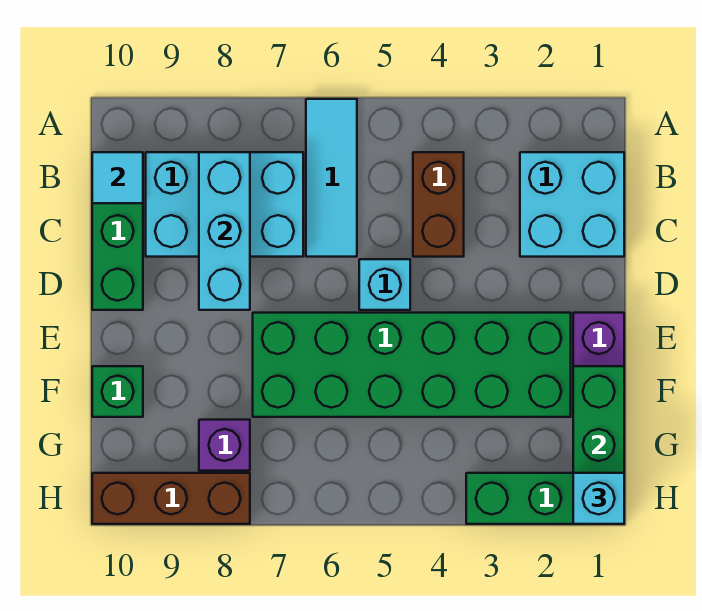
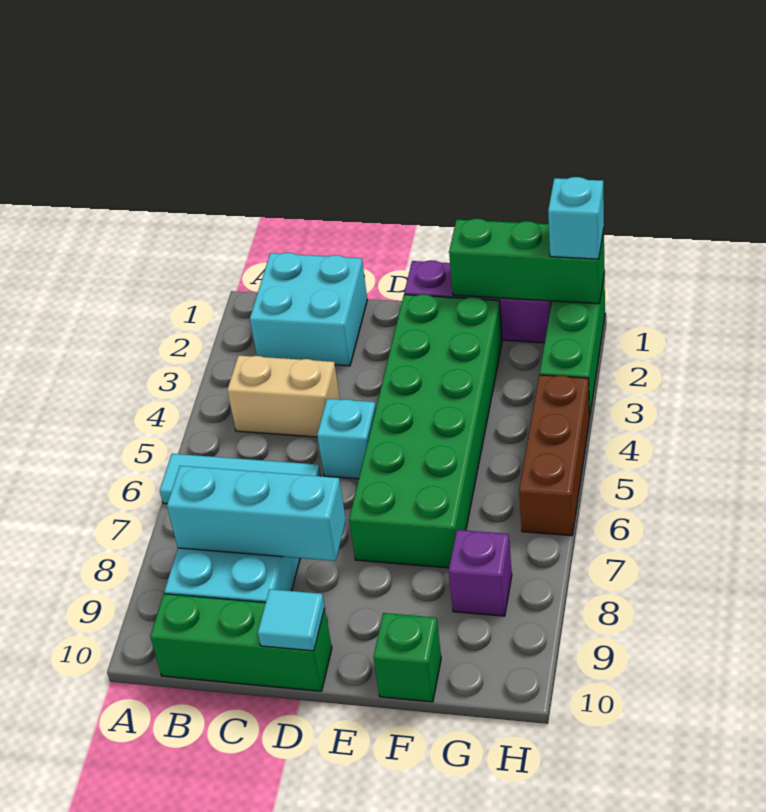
brown 1x2 brick [413,152,464,257] -> tan 1x2 brick [227,356,340,437]
cyan 1x1 tile [92,152,143,203] -> cyan 1x1 tile moved to [258,589,325,651]
brown 1x3 brick [92,473,250,524] -> brown 1x3 brick moved to [519,375,590,536]

